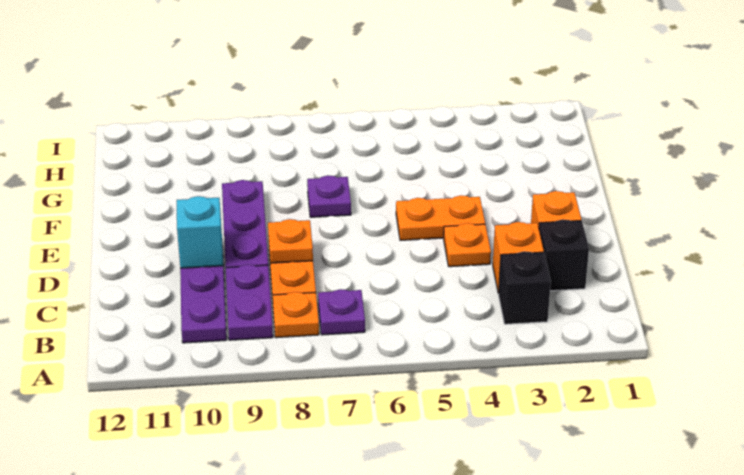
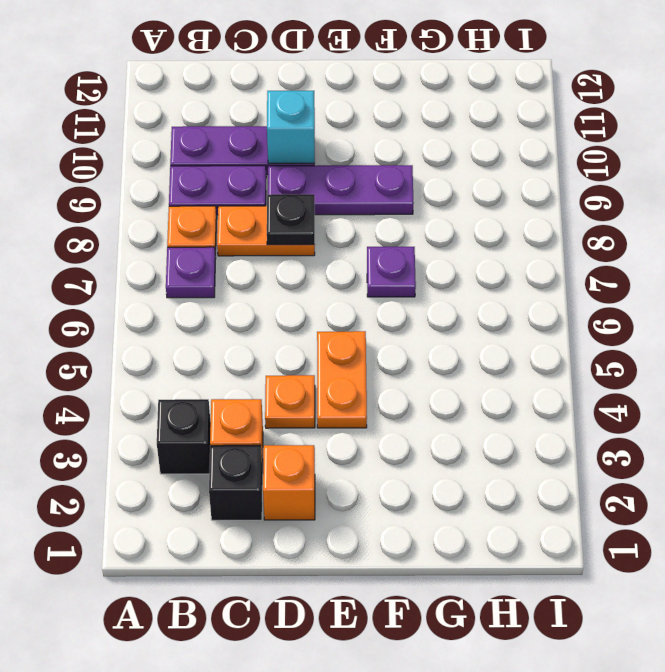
orange 1x1 plate [268,219,313,263] -> black 1x1 plate [267,194,315,245]

